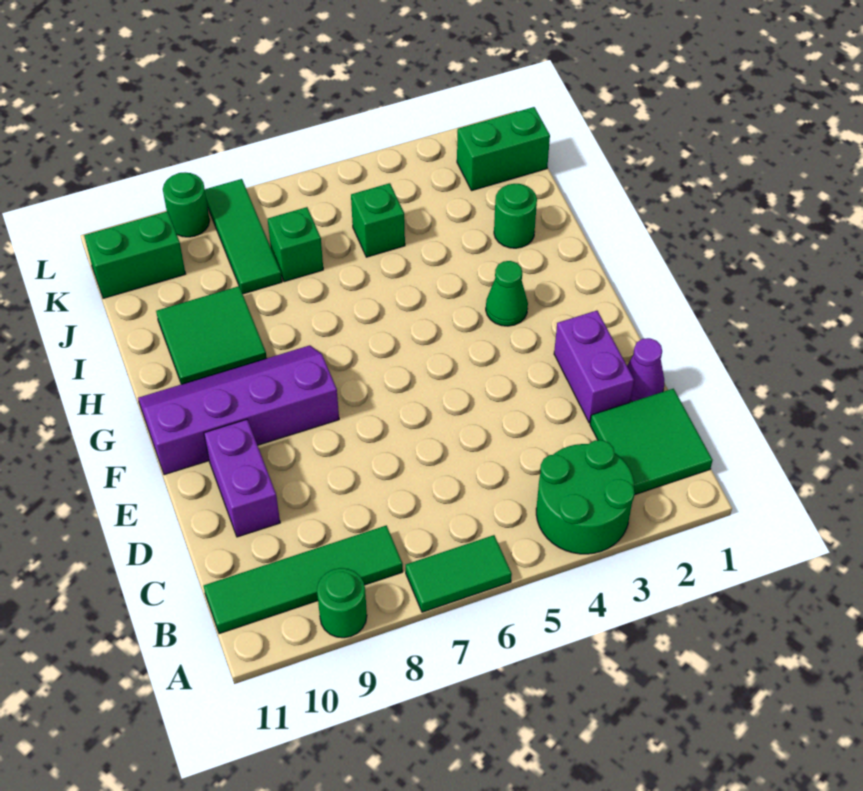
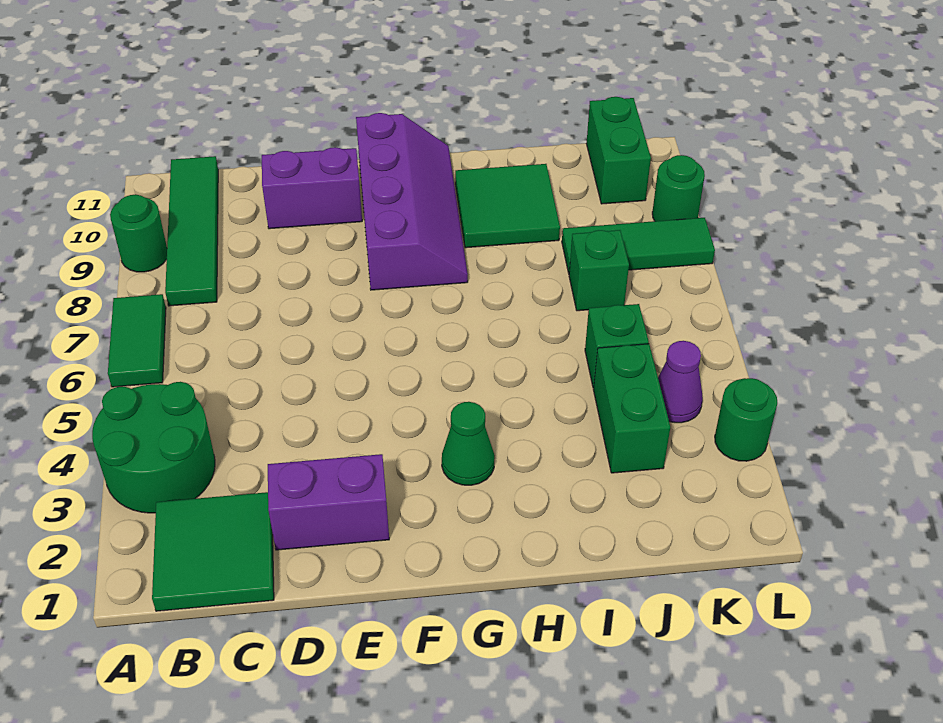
purple 1x1 cone [627,338,664,402] -> purple 1x1 cone moved to [658,341,703,423]
green 1x1 round brick [494,184,537,248] -> green 1x1 round brick moved to [715,378,777,461]
green 1x2 brick [457,107,550,191] -> green 1x2 brick moved to [593,344,670,473]

